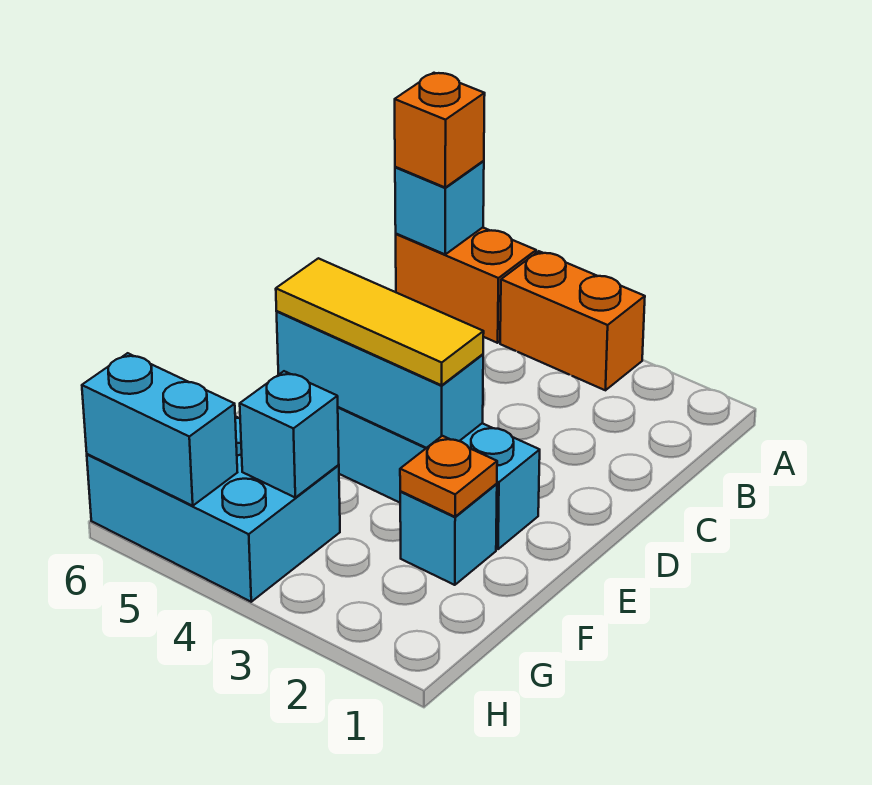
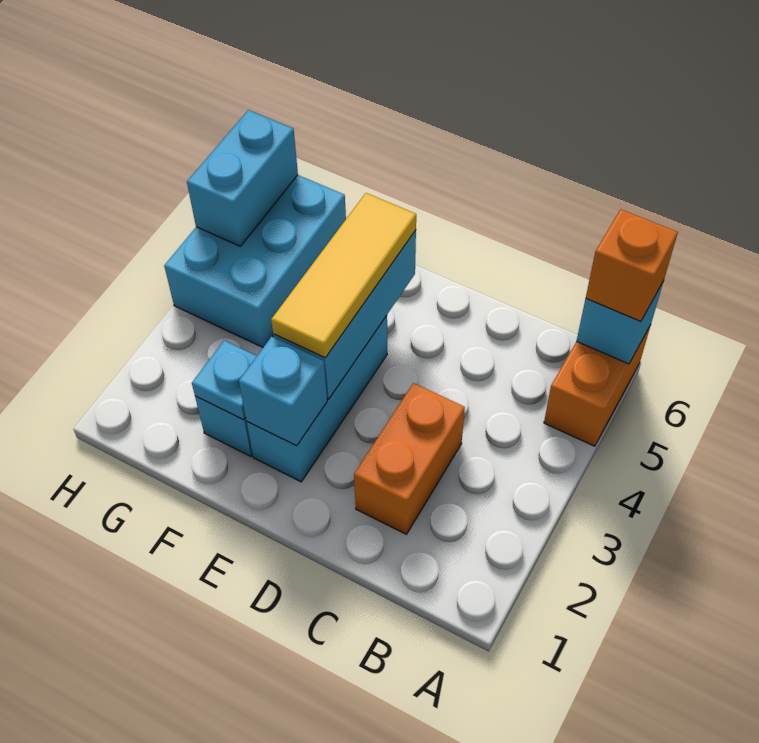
orange 1x2 brick [500,251,645,390] -> orange 1x2 brick moved to [354,383,465,534]
orange 1x1 plate [400,436,497,517] -> cyan 1x1 plate [192,340,257,419]
cyan 1x1 brick [240,371,339,498] -> cyan 1x1 brick moved to [239,337,327,446]

